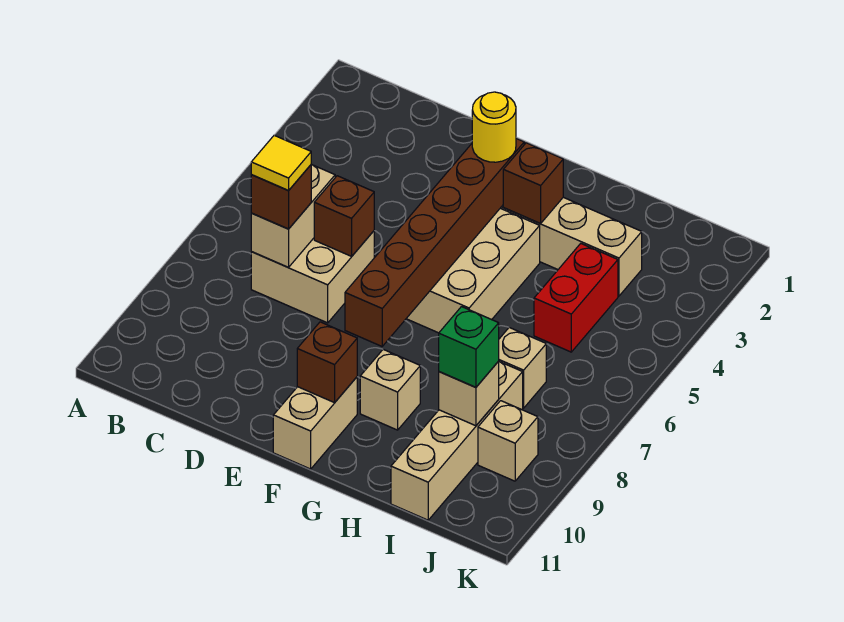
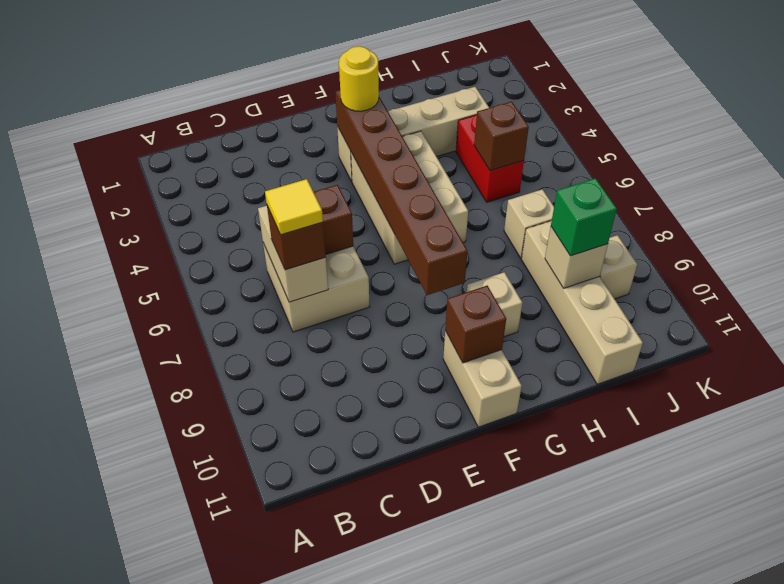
brown 1x1 brick [503,143,563,224] -> brown 1x1 brick moved to [474,102,529,171]

